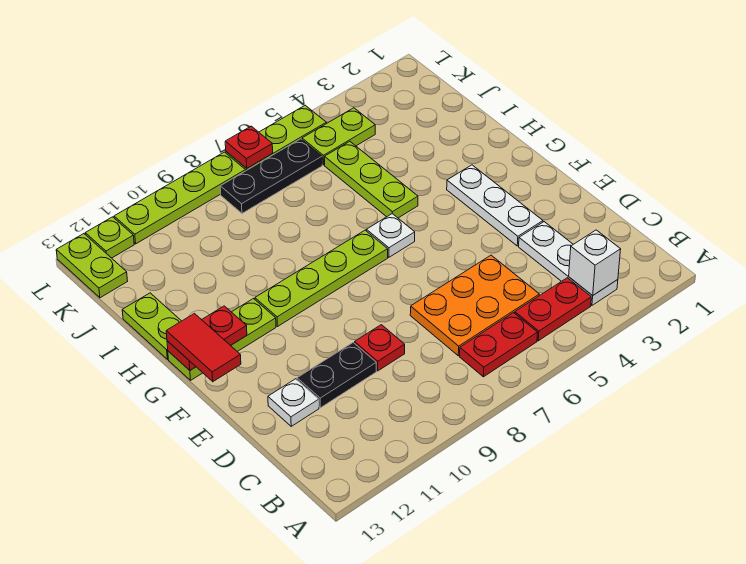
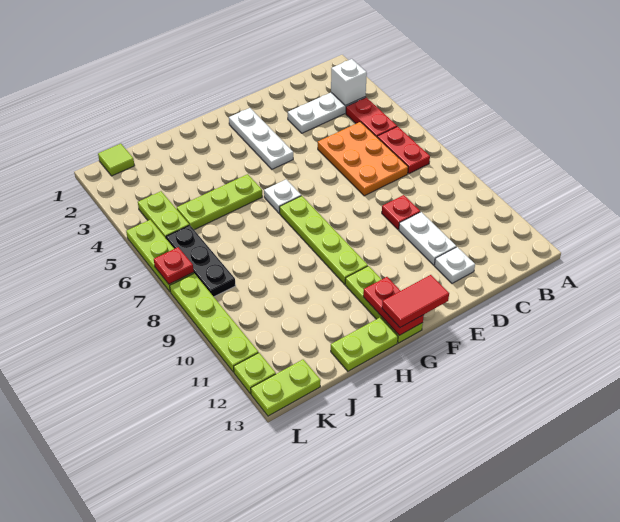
black 1x2 plate [297,343,376,408] -> white 1x2 plate [399,212,456,265]
white 1x3 plate [447,165,543,246] -> white 1x3 plate turned to [229,108,293,169]
none -> lime 1x1 tile [98,144,135,176]

